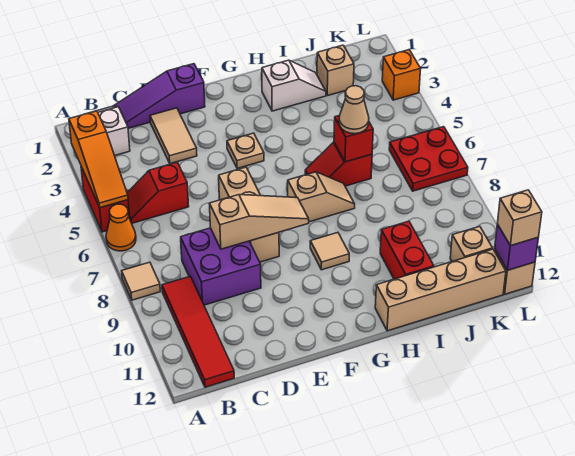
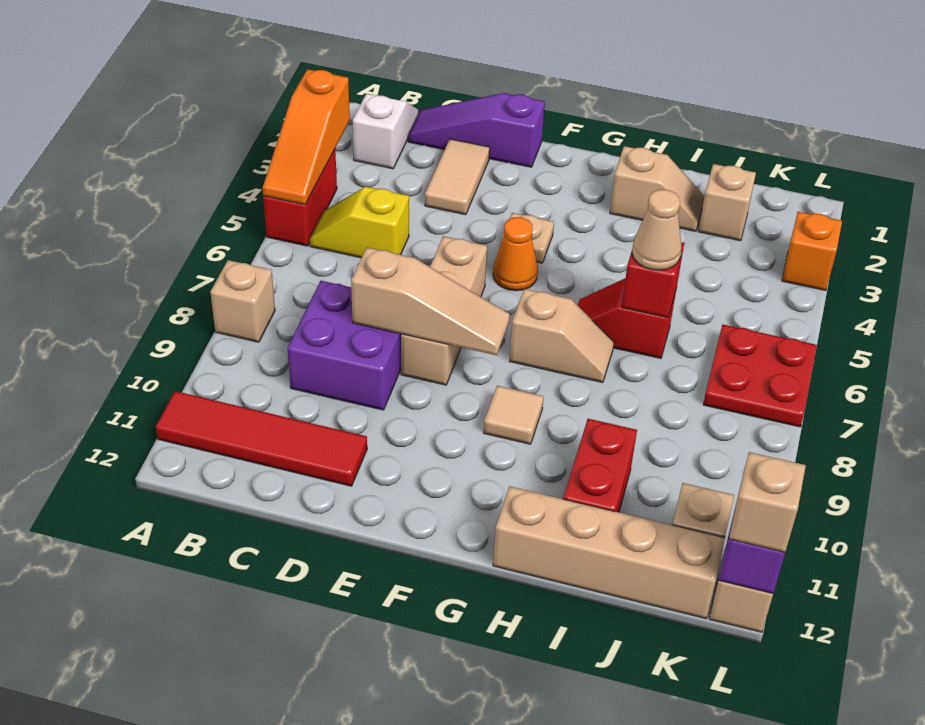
orange 1x1 cone [106,204,136,251] -> orange 1x1 cone moved to [493,217,538,291]
tan 1x1 tile [122,262,160,300] -> tan 1x1 brick [210,260,275,342]
red 1x2 slope [127,163,189,223] -> yellow 1x2 slope [310,187,409,258]
red 1x4 tile [162,277,234,387] -> red 1x4 tile turned to [156,391,367,486]
white 1x2 slope [262,60,326,111] -> tan 1x2 slope [610,146,705,231]

